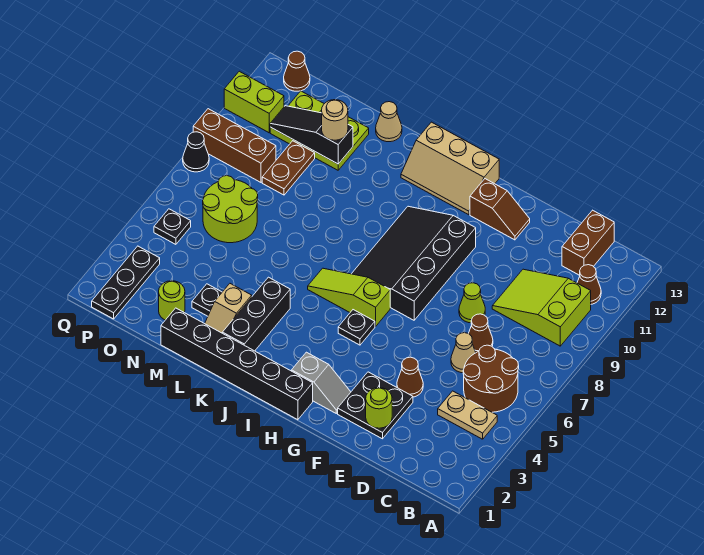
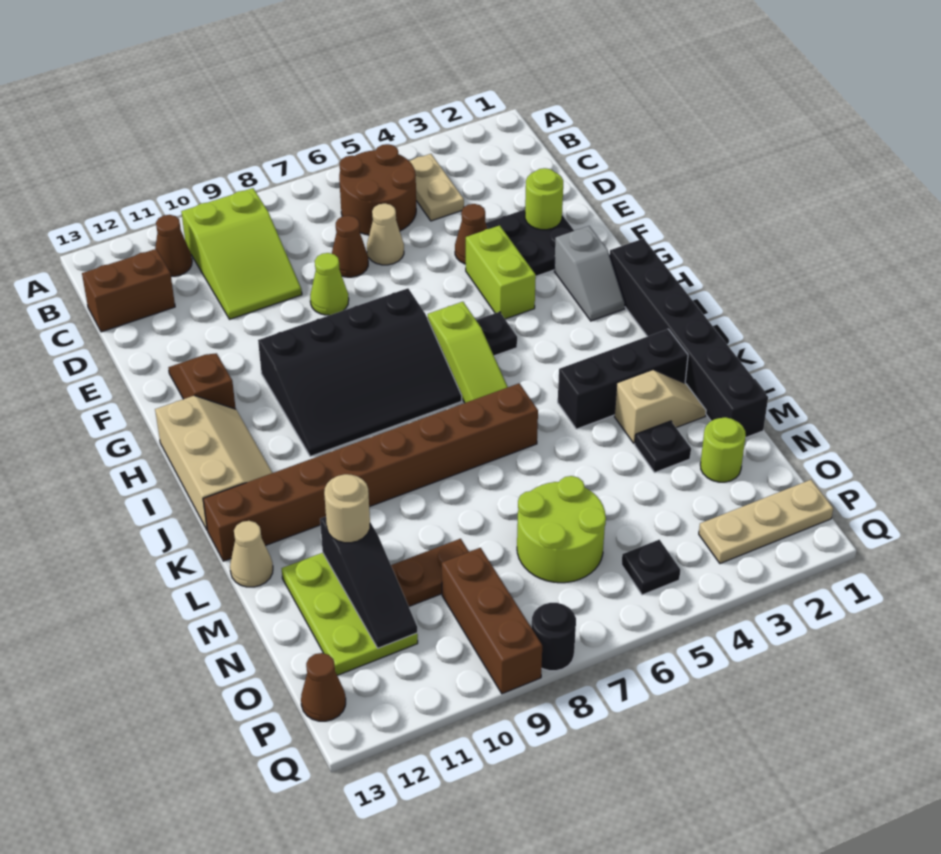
grey 1x2 slope [292,352,351,413] -> grey 1x2 slope turned to [554,226,625,321]
none -> brown 1x8 brick [203,383,538,561]
black 1x3 plate [92,246,160,319] -> tan 1x3 plate [699,480,833,564]
lime 1x2 brick [224,71,284,133] -> lime 1x2 brick moved to [466,225,536,319]
black 1x1 cone [183,132,209,172] -> black 1x1 round brick [532,603,576,671]

